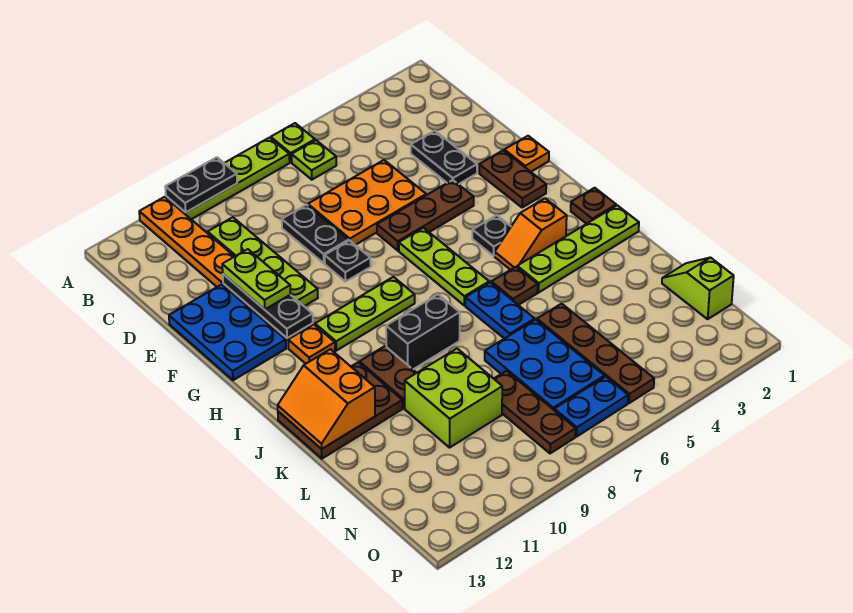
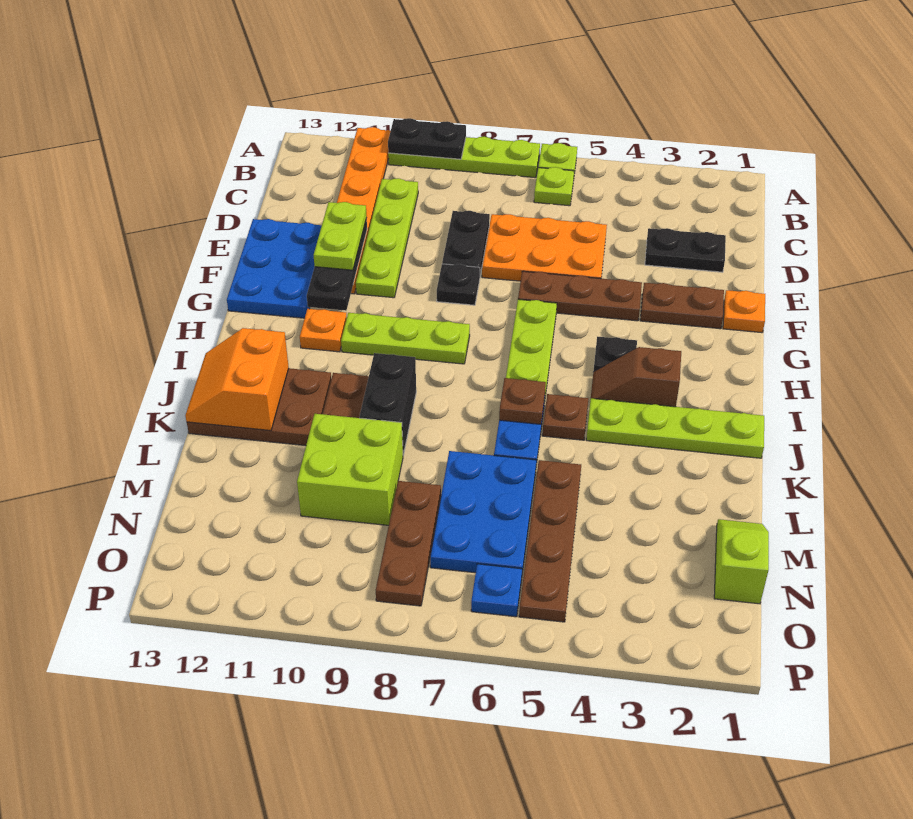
black 1x2 plate [411,131,477,184] -> black 1x2 plate turned to [645,228,726,272]
brown 1x2 plate [479,150,546,208] -> brown 1x2 plate turned to [640,283,724,329]
brown 1x1 plate [571,188,616,224] -> brown 1x1 plate moved to [499,378,546,424]
orange 1x2 slope [495,198,567,270] -> brown 1x2 slope [591,347,681,407]
black 1x2 brick [386,295,460,369] -> black 1x2 brick turned to [360,353,416,455]
blue 1x2 plate [554,377,628,437] -> blue 1x1 plate [471,564,522,617]

